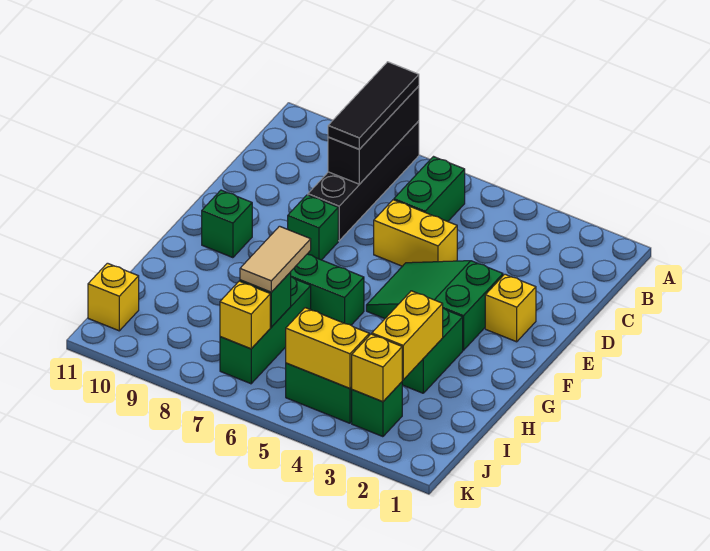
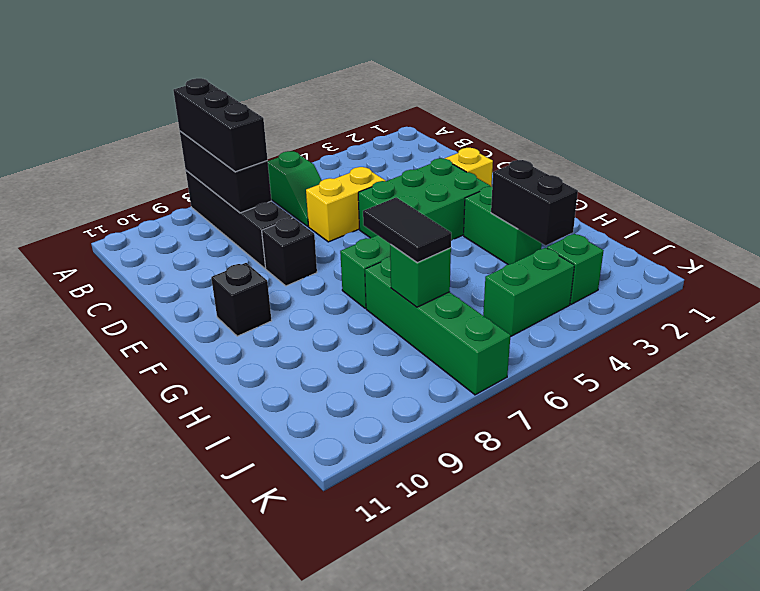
black 1x3 tile [328,62,419,149] -> black 1x3 brick [173,78,267,172]
green 1x2 brick [394,157,465,222] -> green 1x2 slope [268,151,322,226]
green 2x3 slope [366,261,503,350] -> green 2x3 brick [358,158,491,240]
green 1x1 brick [288,195,338,260] -> black 1x1 brick [262,218,317,286]
green 1x1 brick [202,190,252,258] -> black 1x1 brick [211,263,272,336]
yellow 1x2 brick [372,291,443,380] -> black 1x2 brick [491,160,578,245]
green 1x3 brick [220,277,311,384] -> green 1x4 brick [365,257,511,395]
tan 1x2 tile [240,226,311,292] -> black 1x2 tile [363,197,451,263]
yellow 1x1 brick [352,334,402,402] -> none
yellow 1x2 brick [286,308,369,388] -> none
yellow 1x1 brick [220,281,270,349] -> none
yellow 1x1 brick [88,263,139,331] -> none

